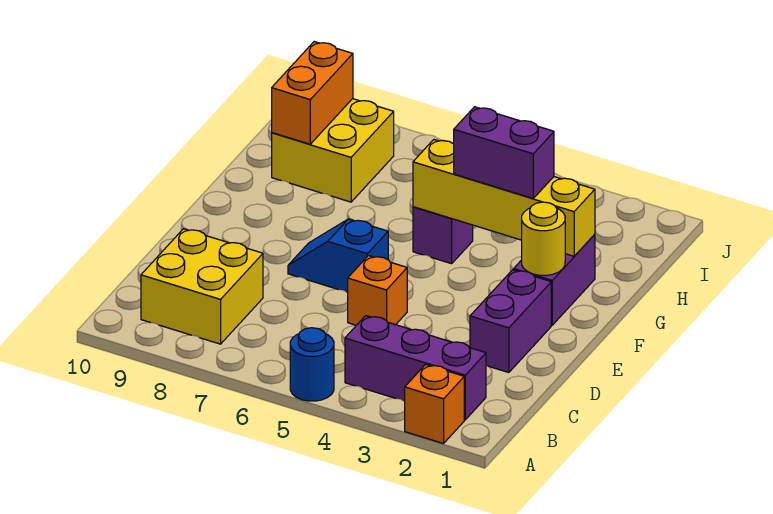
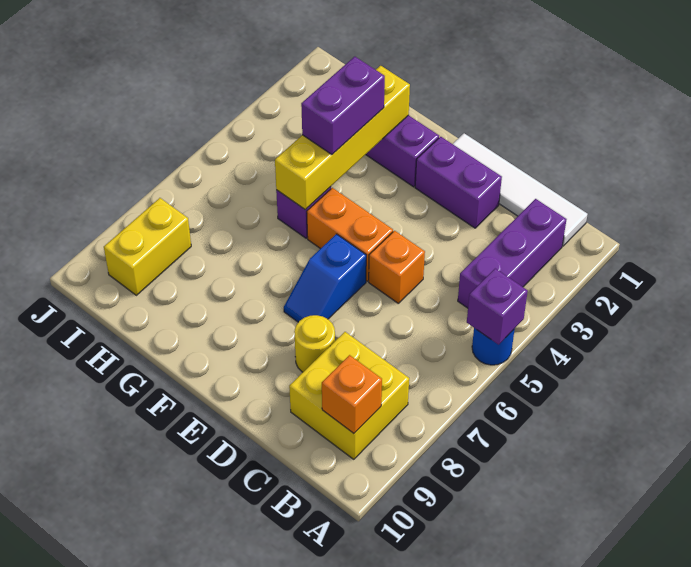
orange 1x1 brick [405,364,464,444] -> orange 1x1 brick moved to [322,355,382,433]
none -> purple 1x1 brick [467,269,528,345]
none -> white 1x4 tile [453,133,588,246]
yellow 1x1 round brick [522,202,565,276] -> yellow 1x1 round brick moved to [294,315,335,372]
yellow 2x2 brick [272,99,394,202] -> yellow 1x2 brick [104,198,191,295]
orange 1x2 brick [272,42,353,144] -> orange 1x2 brick moved to [307,188,393,281]

